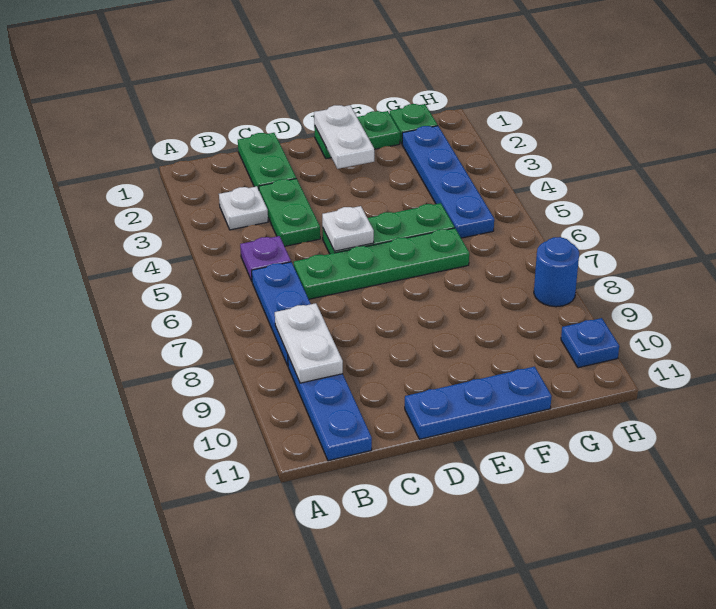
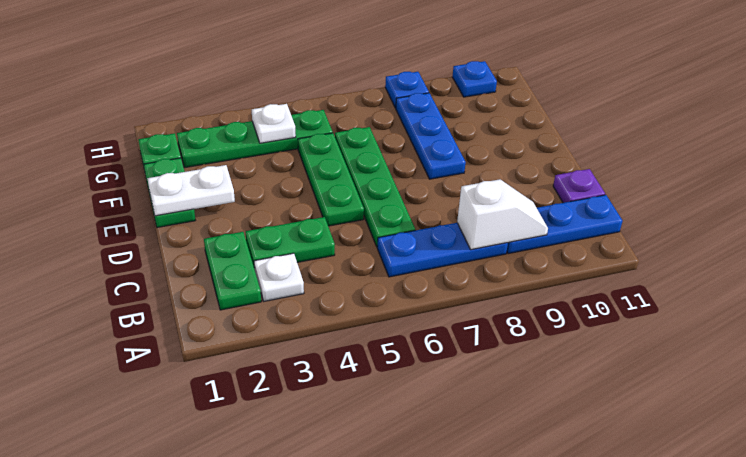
purple 1x1 plate [240,236,291,281] -> purple 1x1 plate moved to [553,169,605,203]
white 1x2 plate [275,303,343,383] -> white 1x2 slope [457,179,548,250]
green 1x2 plate [238,133,296,189] -> green 1x2 plate turned to [204,232,261,310]
white 1x1 plate [322,206,374,251] -> white 1x1 plate moved to [252,104,296,143]
blue 1x3 plate [405,367,552,439] -> blue 1x3 plate moved to [396,93,466,179]
blue 1x4 plate [402,126,494,238] -> green 1x4 plate [177,110,333,168]
blue 1x1 round brick [534,237,579,307] -> blue 1x1 plate [385,72,429,108]

